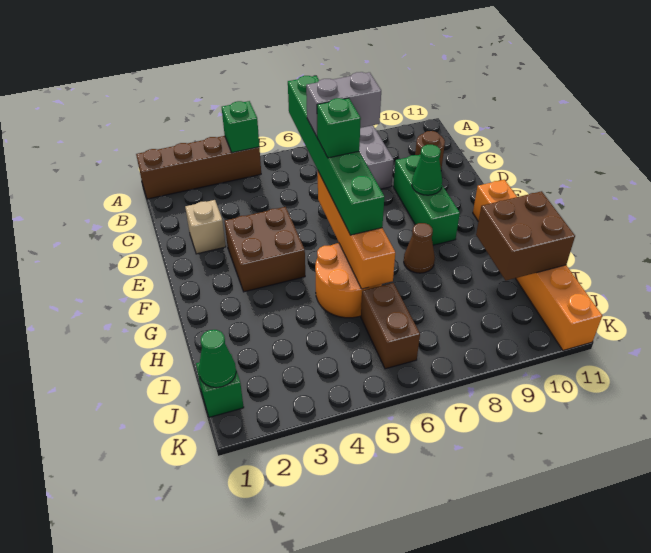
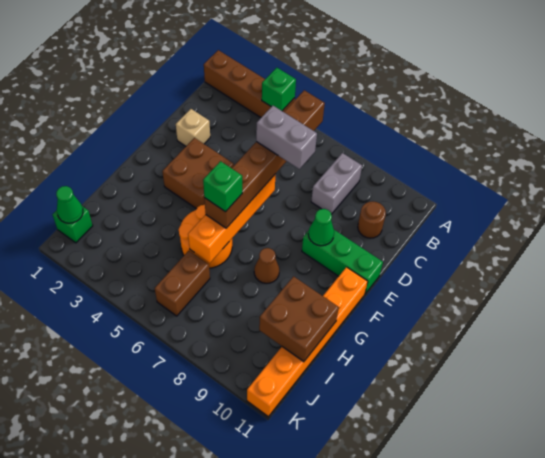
green 1x6 brick [288,76,385,235] -> brown 1x6 brick [204,90,325,228]
green 1x3 brick [393,155,460,245] -> green 1x3 brick turned to [302,230,383,294]
green 1x1 brick [317,98,361,158] -> green 1x1 brick moved to [203,161,242,212]

